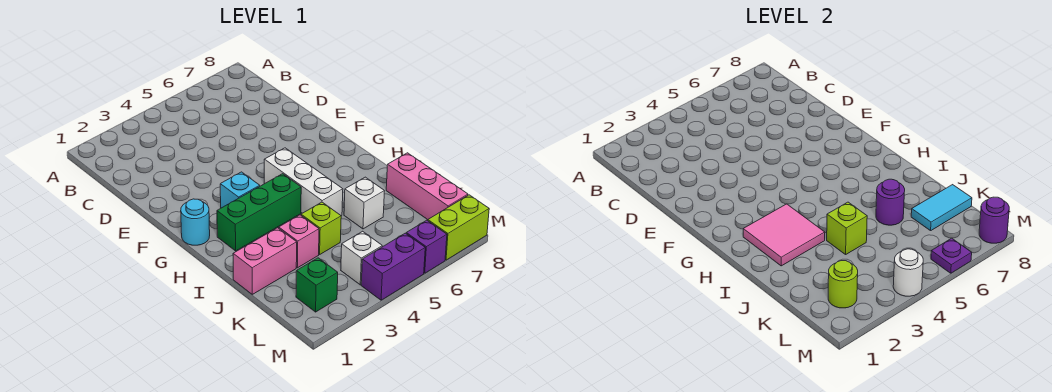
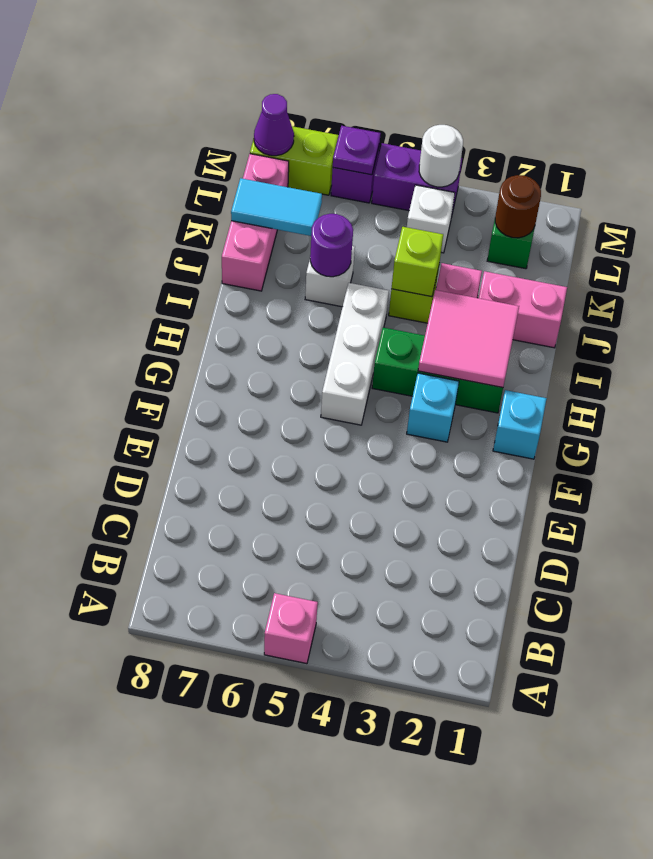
none -> pink 1x1 brick [264,593,318,664]
cyan 1x1 round brick [181,199,210,245] -> cyan 1x1 brick [493,390,547,459]
lime 1x1 round brick [828,261,858,308] -> brown 1x1 round brick [495,175,541,238]
purple 1x1 round brick [979,197,1009,243] -> purple 1x1 cone [254,94,294,156]

